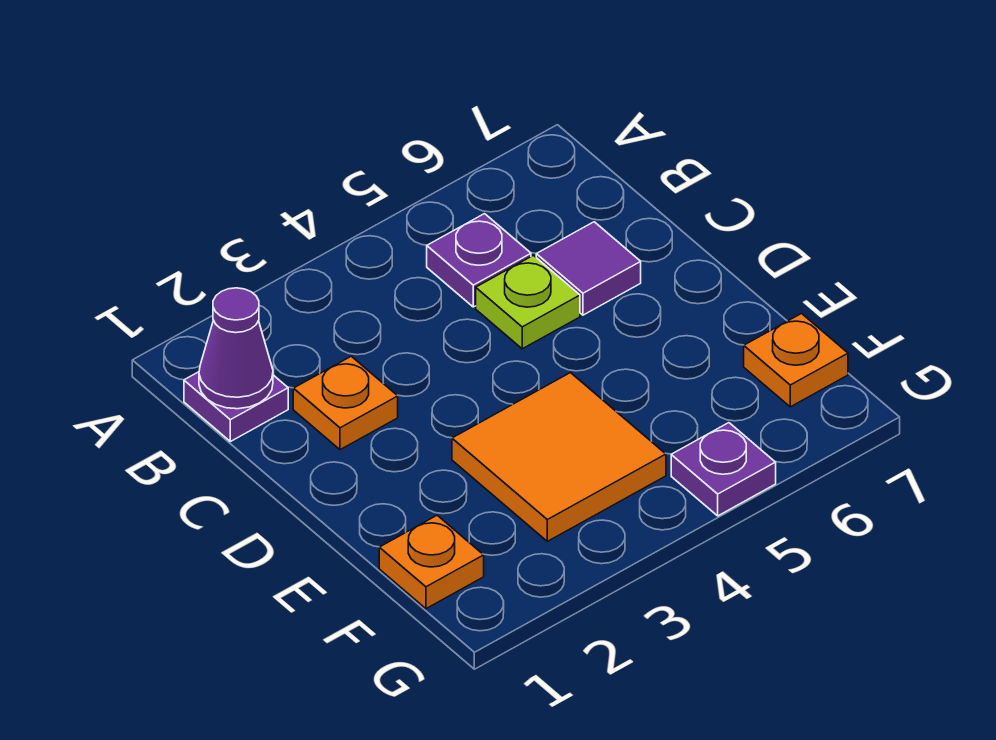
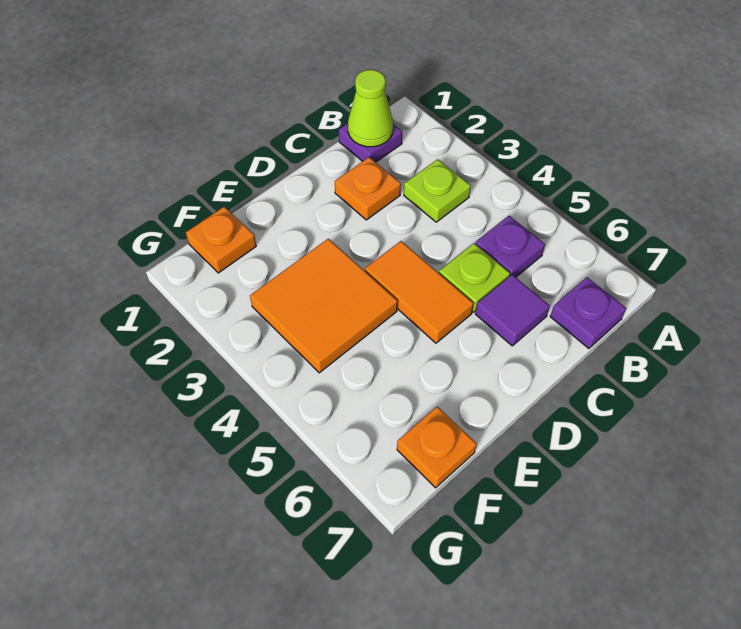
purple 1x1 cone [199,288,273,409] -> lime 1x1 cone [348,70,393,147]
none -> lime 1x1 plate [404,159,471,222]
none -> orange 1x2 tile [365,241,474,343]
purple 1x1 plate [671,423,776,516] -> purple 1x1 plate moved to [550,277,626,349]

